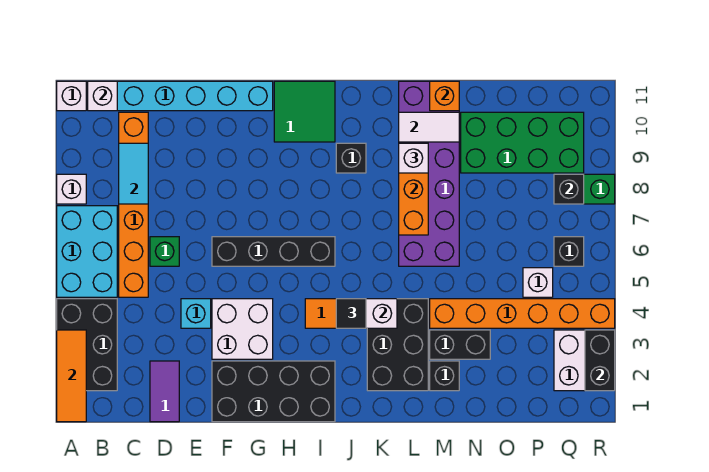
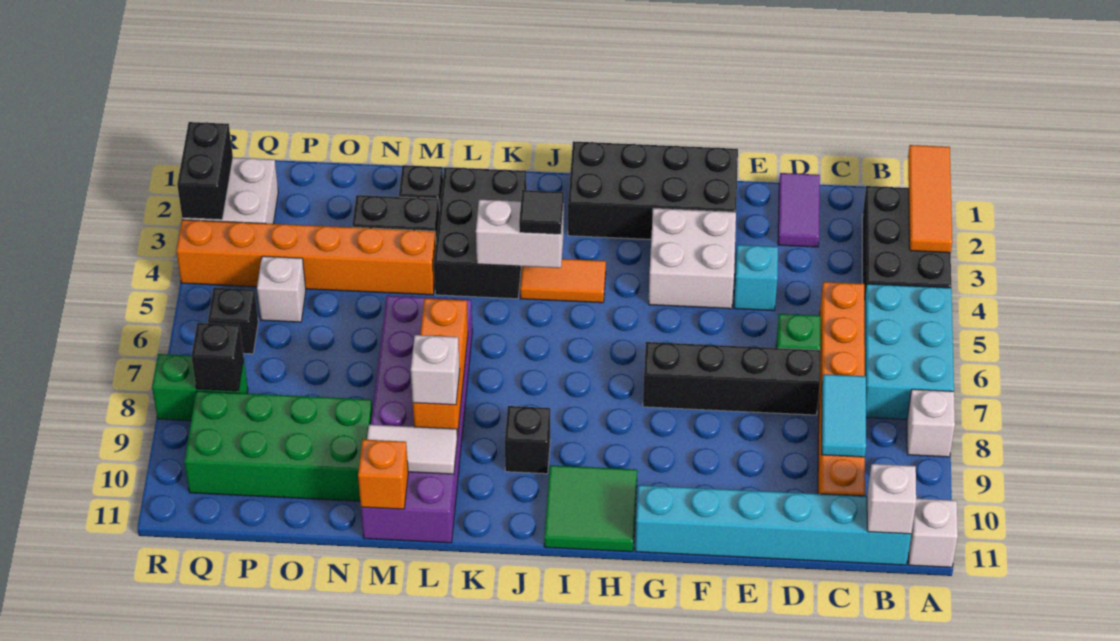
black 1x4 brick [212,237,335,266] -> black 1x4 brick moved to [643,342,820,415]

